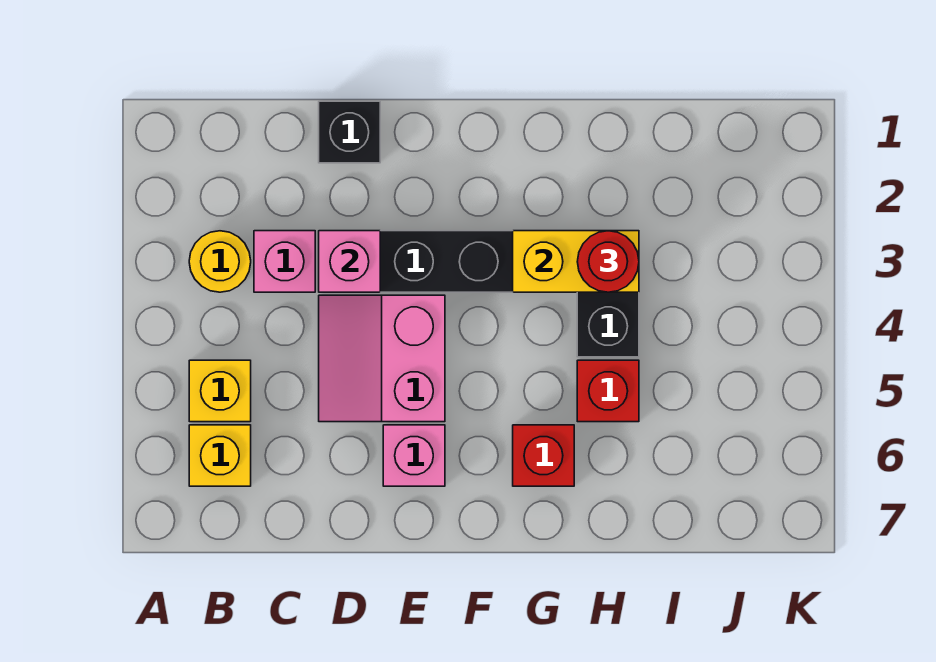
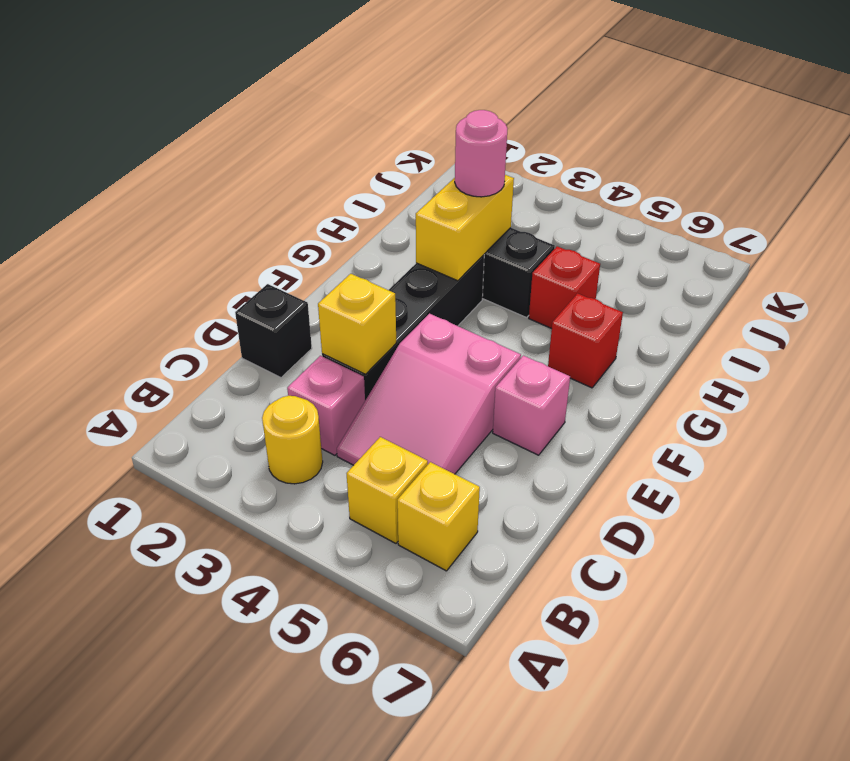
pink 1x1 brick [319,231,380,292] -> yellow 1x1 brick [318,274,396,374]
pink 2x2 slope [319,295,445,422] -> pink 2x3 slope [337,314,521,474]
red 1x1 round brick [577,231,639,292] -> pink 1x1 round brick [455,110,508,197]

